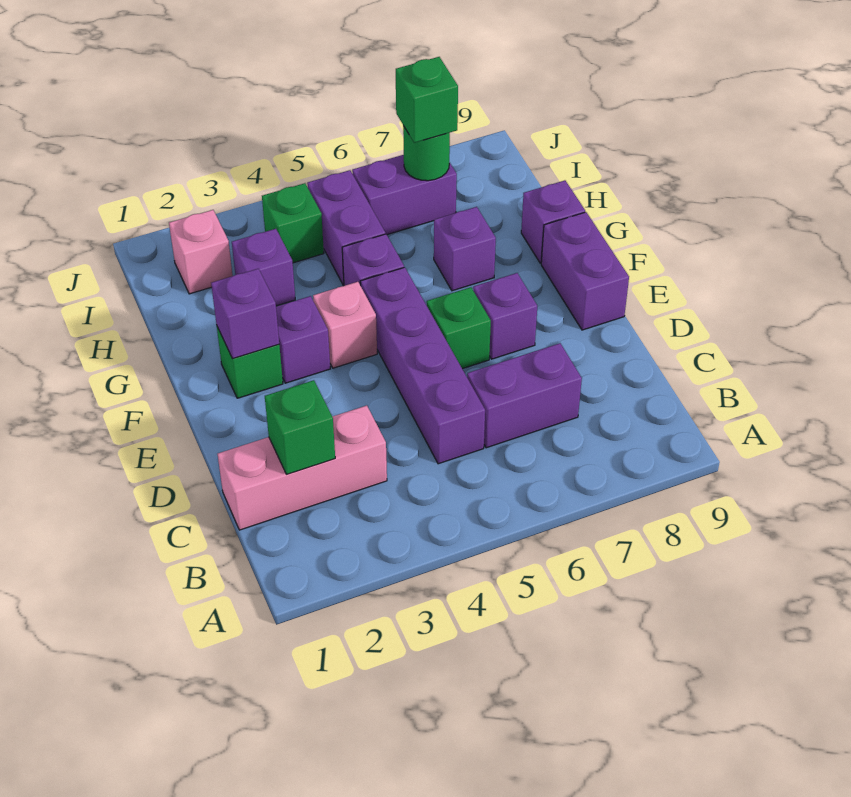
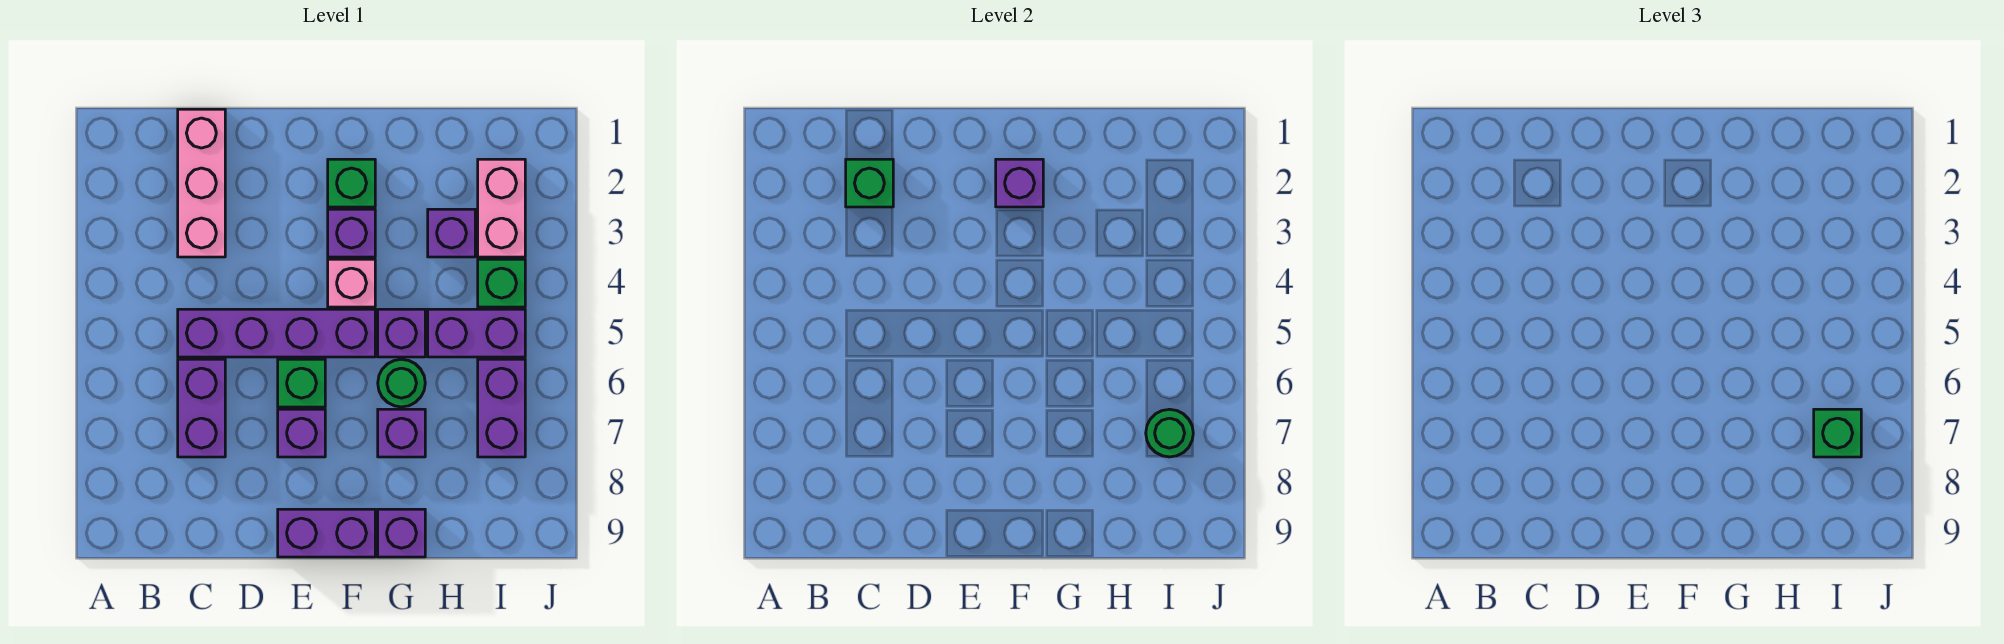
none -> green 1x1 round brick [378,359,425,407]
pink 1x1 brick [169,210,233,294] -> pink 1x2 brick [478,159,525,257]

